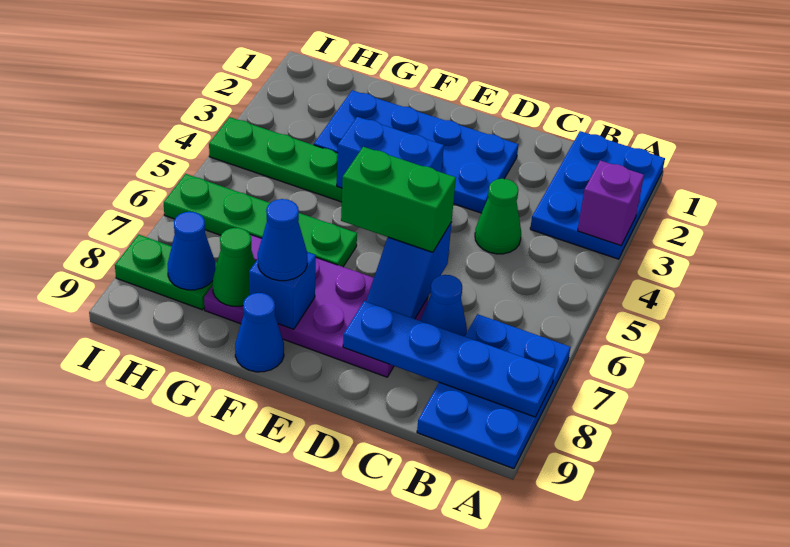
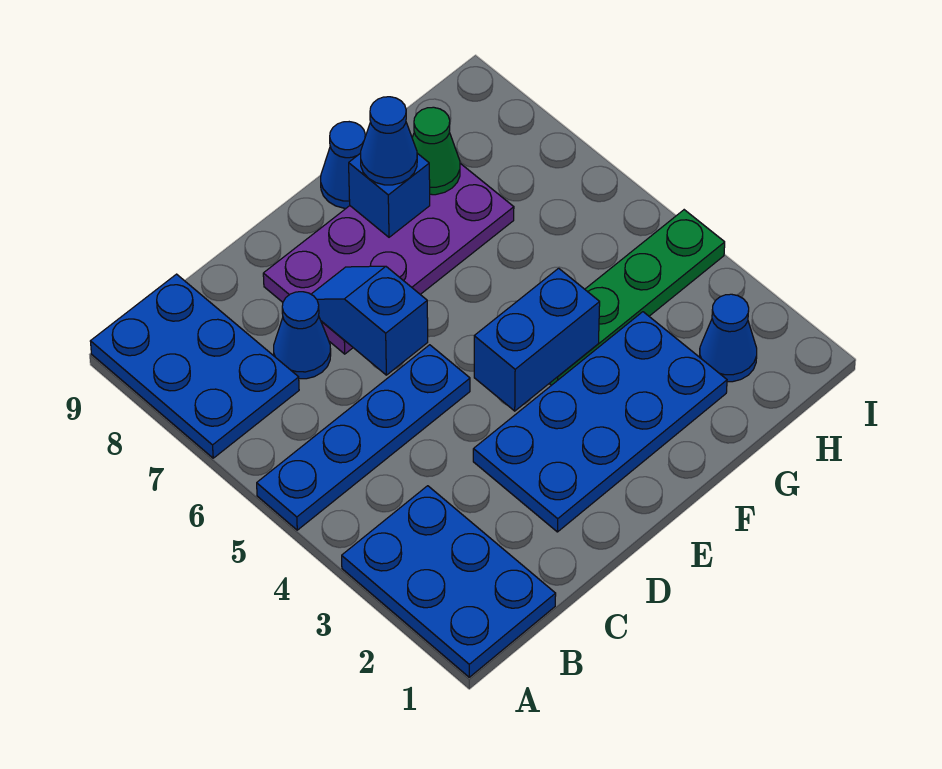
purple 1x1 brick [578,161,644,245] -> none
blue 1x4 plate [343,301,555,417] -> blue 1x4 plate moved to [257,345,470,530]
green 1x1 cone [475,179,521,254] -> none
green 1x2 brick [341,147,456,252] -> none
green 1x4 plate [164,174,357,267] -> none
green 1x2 plate [115,235,217,310] -> none
blue 1x1 cone [168,212,216,290] -> blue 1x1 cone moved to [700,294,757,382]

